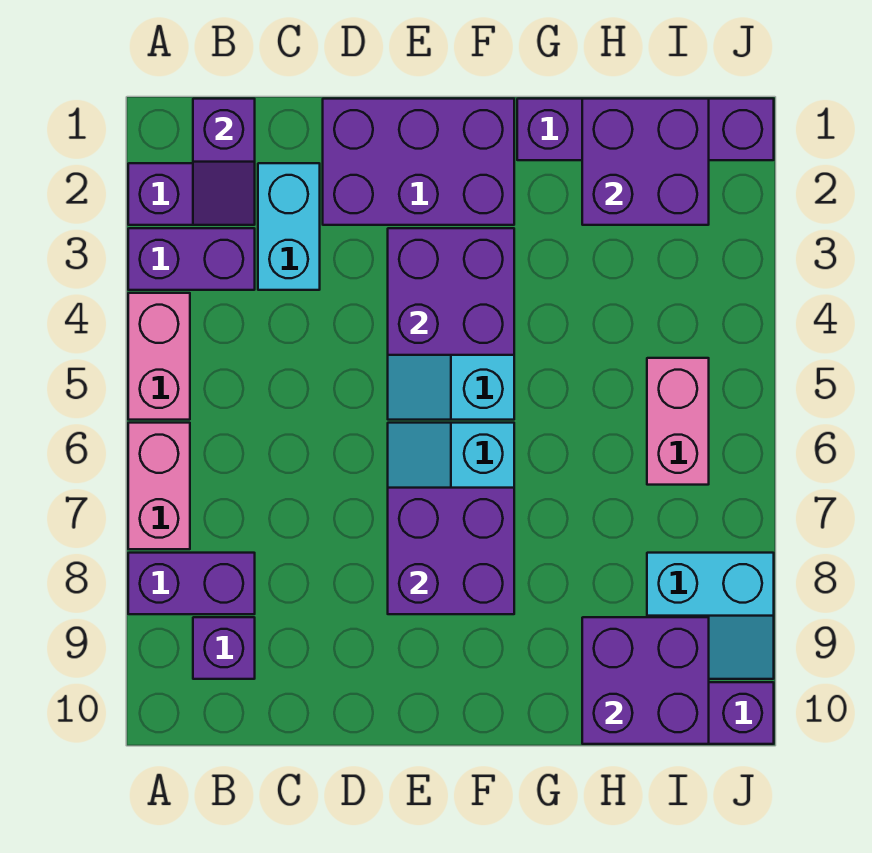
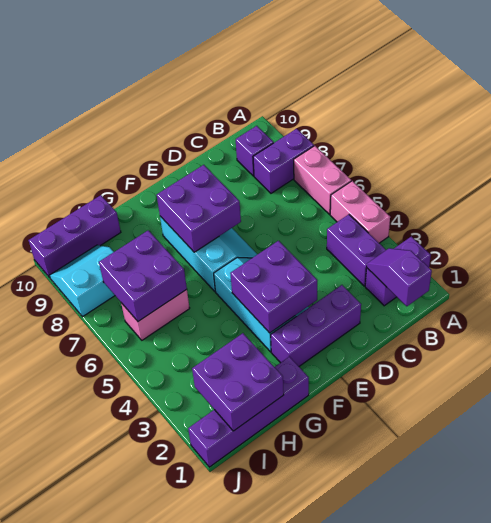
purple 1x2 brick [128,228,255,290] -> purple 1x2 brick turned to [327,214,386,286]
cyan 1x2 brick [258,163,320,290] -> none
purple 2x3 brick [323,99,514,225] -> purple 1x3 brick [271,285,361,366]
purple 2x2 brick [582,617,709,744] -> purple 2x2 brick moved to [99,230,187,321]
pink 1x2 brick [647,358,709,485] -> pink 1x2 brick turned to [121,290,190,340]

